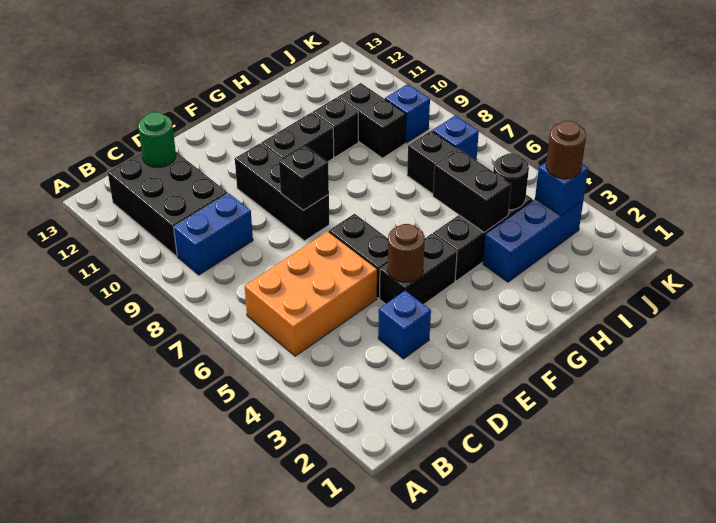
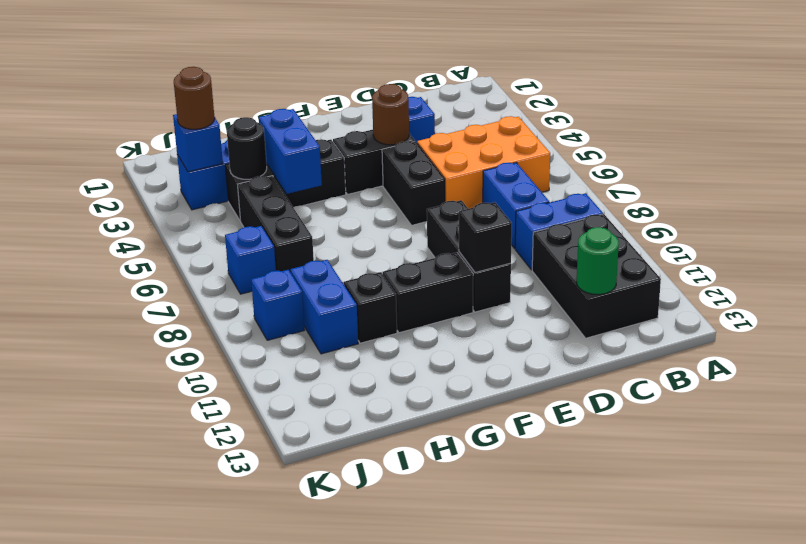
none -> blue 1x2 brick [483,163,549,248]
black 1x1 brick [279,146,329,210] -> black 1x1 brick moved to [459,202,512,273]
black 1x2 brick [433,149,511,232] -> blue 1x2 brick [259,109,322,194]
black 1x2 brick [338,83,406,158] -> blue 1x2 brick [290,260,358,354]

